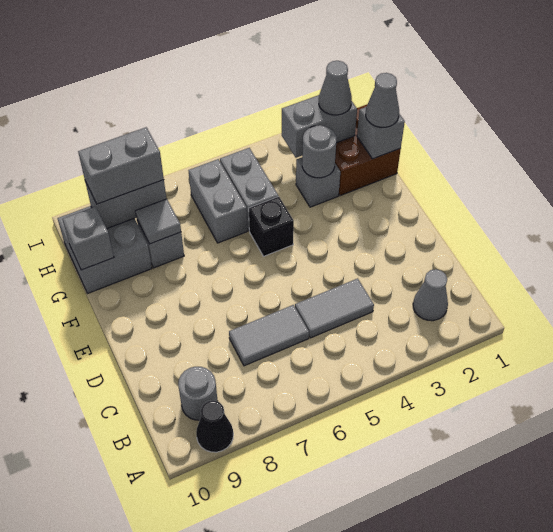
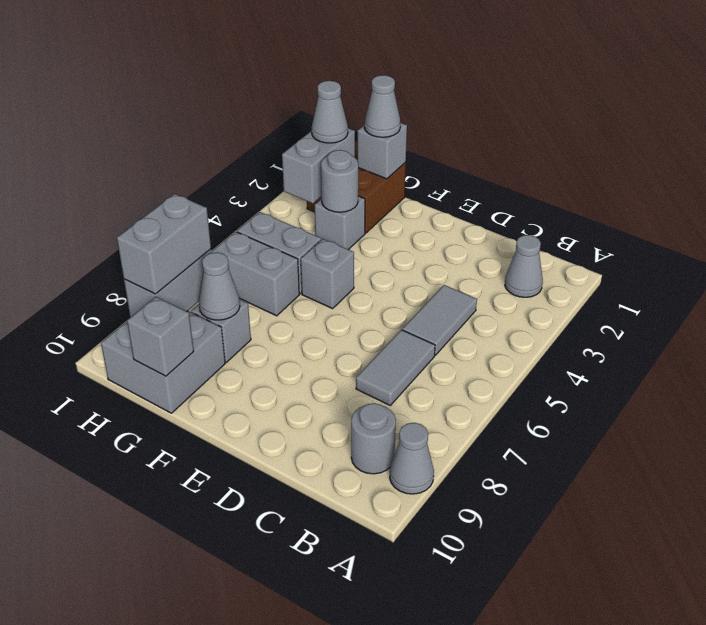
black 1x1 cone [196,400,233,452] -> grey 1x1 cone [390,423,434,494]
black 1x1 brick [249,196,294,256] -> grey 1x1 brick [301,239,354,309]
grey 1x1 tile [135,199,181,244] -> grey 1x1 cone [199,252,240,320]

